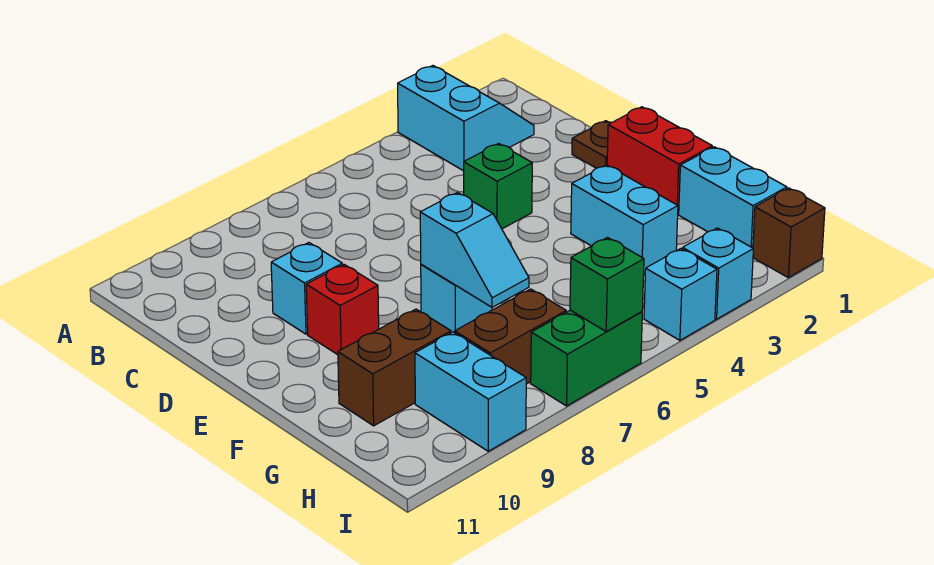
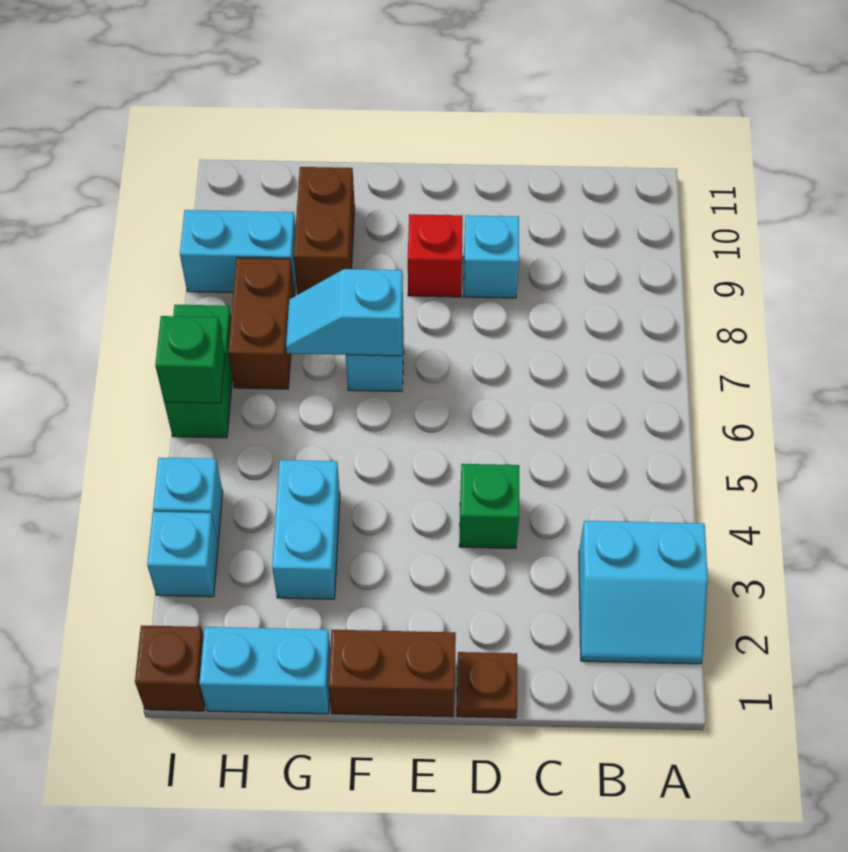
red 1x2 brick [607,107,712,213] -> brown 1x2 brick [328,630,456,717]
cyan 1x2 brick [571,165,678,274] -> cyan 1x2 brick turned to [272,460,340,599]

